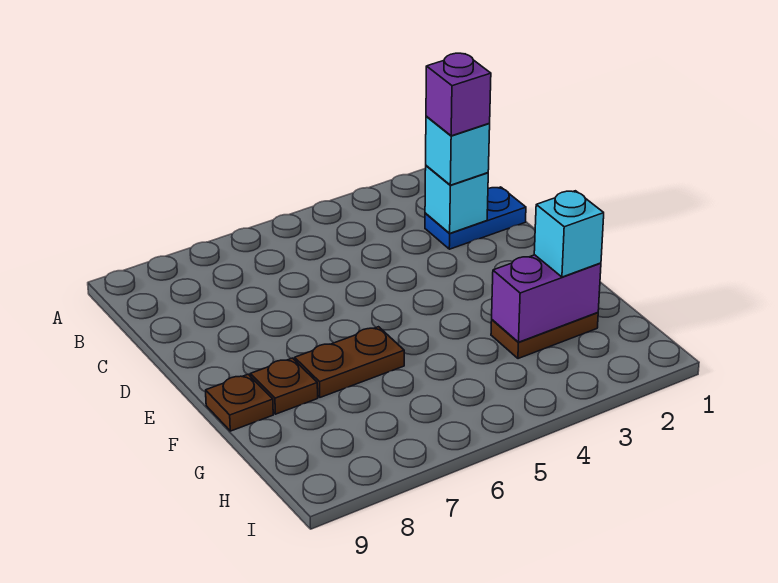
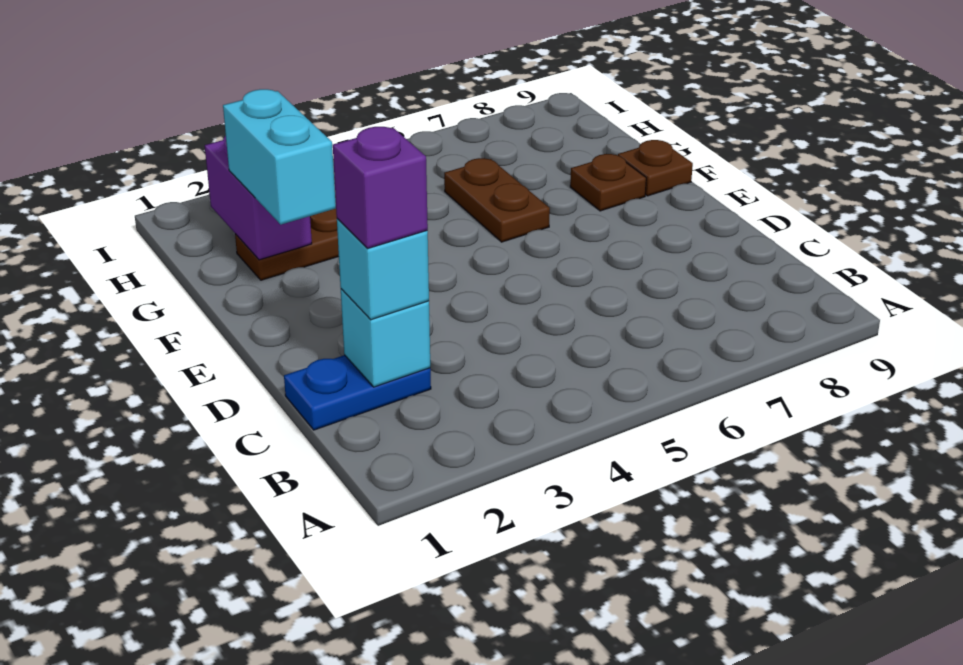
brown 1x2 plate [295,327,404,397] -> brown 1x2 plate turned to [444,158,550,242]
purple 1x2 brick [492,255,601,342] -> purple 1x2 brick turned to [205,136,312,260]
cyan 1x1 brick [534,191,604,277] -> cyan 1x2 brick [223,89,336,224]

